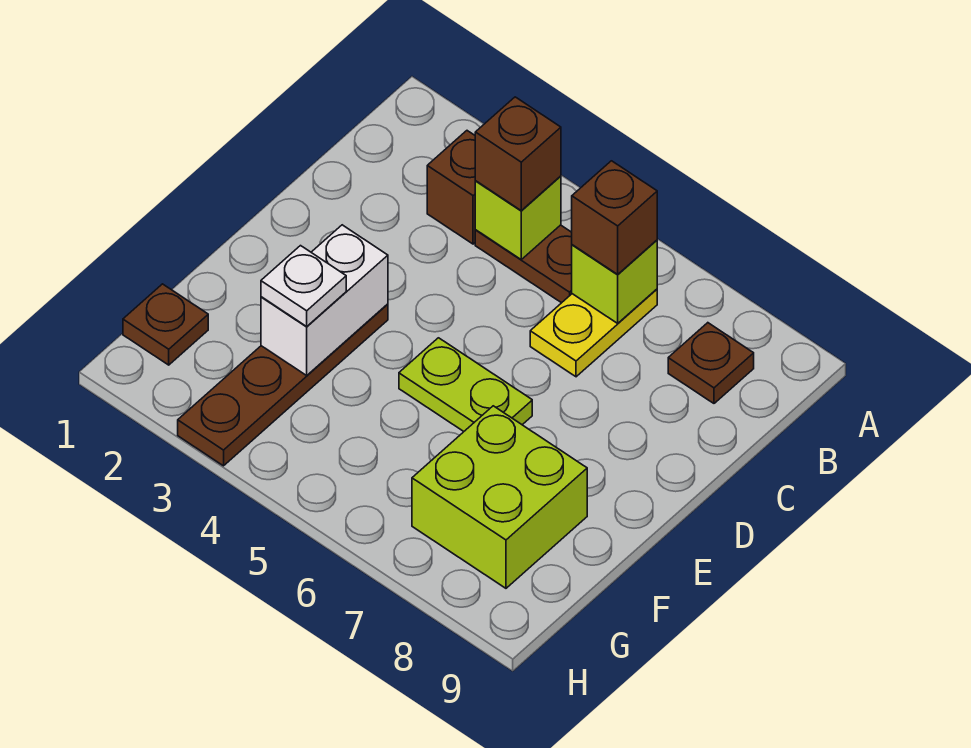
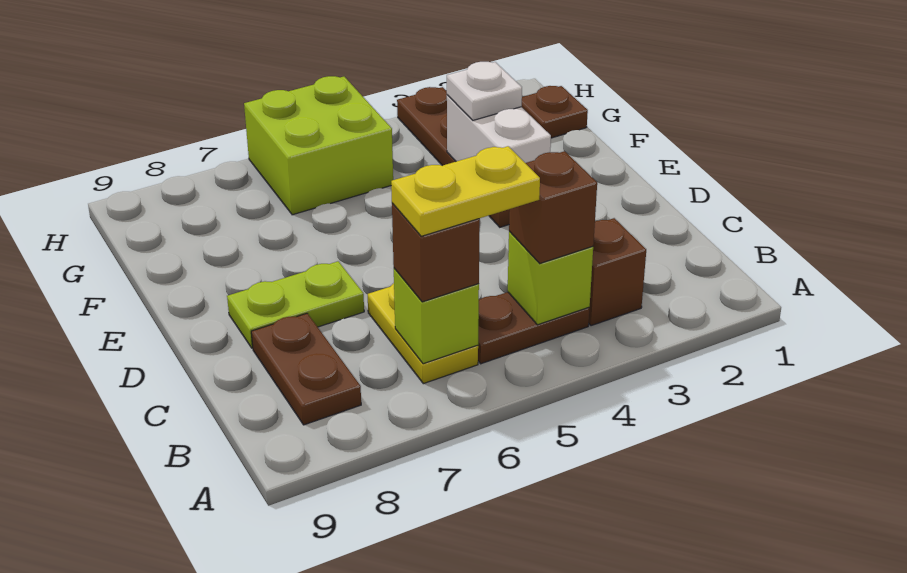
none -> yellow 1x2 plate [391,146,540,236]
brown 1x1 plate [668,323,754,403] -> brown 1x2 plate [251,313,361,425]
lime 1x2 plate [399,338,532,431] -> lime 1x2 plate moved to [227,261,364,348]
lime 2x2 brick [412,406,587,588] -> lime 2x2 brick moved to [244,76,393,215]

